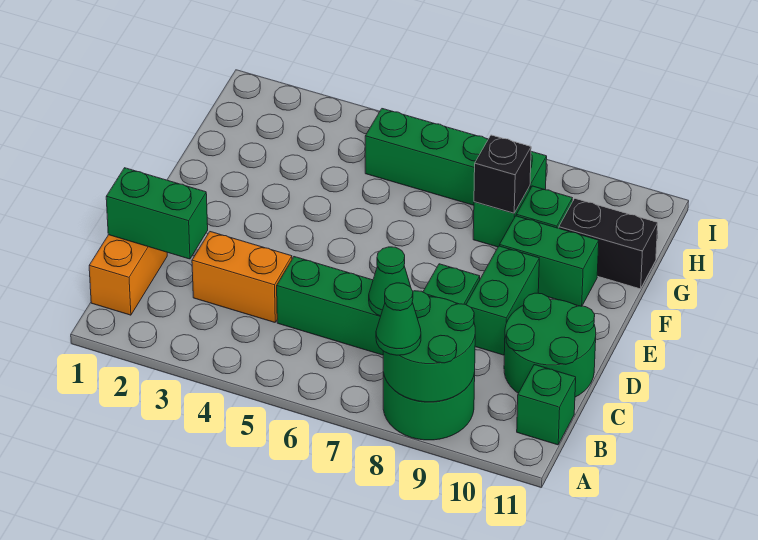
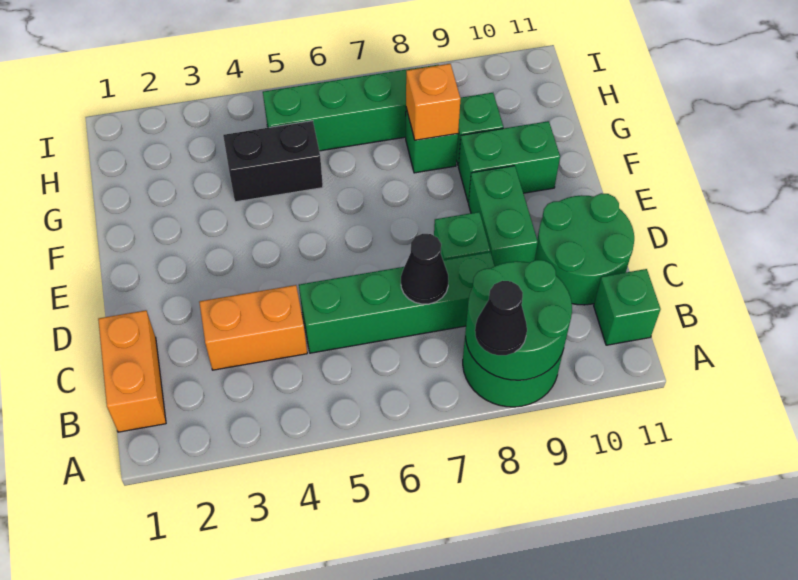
green 1x1 cone [376,283,421,355] -> black 1x1 cone [475,281,527,355]
green 1x2 brick [106,168,208,259] -> none
green 1x1 cone [369,247,411,316] -> black 1x1 cone [401,234,449,304]
black 1x1 brick [474,135,531,213] -> orange 1x1 brick [406,64,461,140]
black 1x2 brick [559,199,658,289] -> black 1x2 brick moved to [223,121,323,202]

